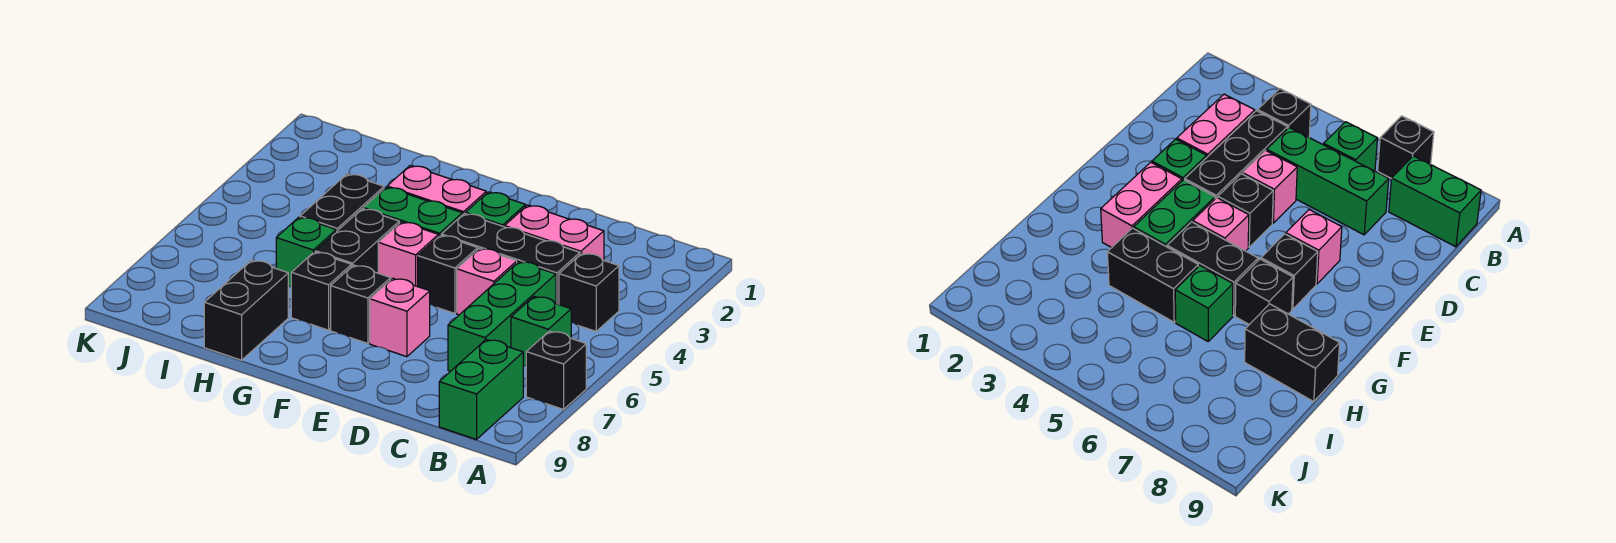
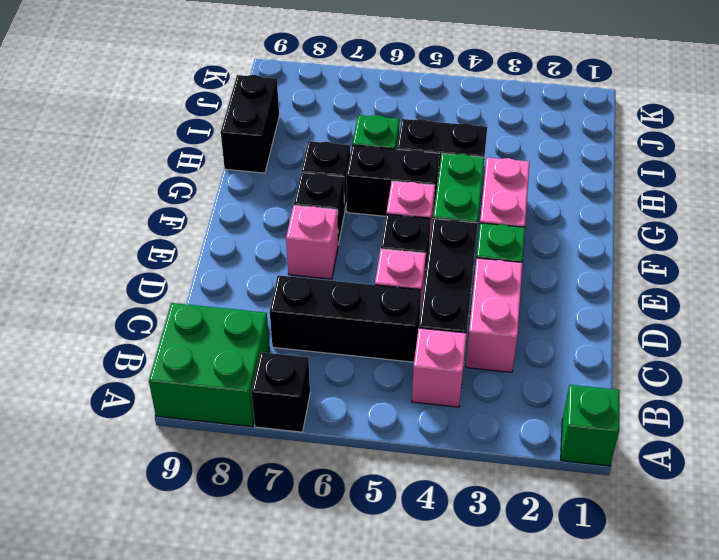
black 1x1 brick [559,253,619,331] -> pink 1x1 brick [412,328,467,407]
green 1x1 brick [511,296,571,366] -> green 1x1 brick moved to [561,385,620,466]
green 1x2 brick [439,340,523,439] -> green 2x2 brick [149,303,270,427]
green 1x3 brick [448,262,556,371] -> black 1x3 brick [270,275,421,362]
black 1x2 brick [204,260,288,360] -> black 1x2 brick turned to [221,75,279,173]

